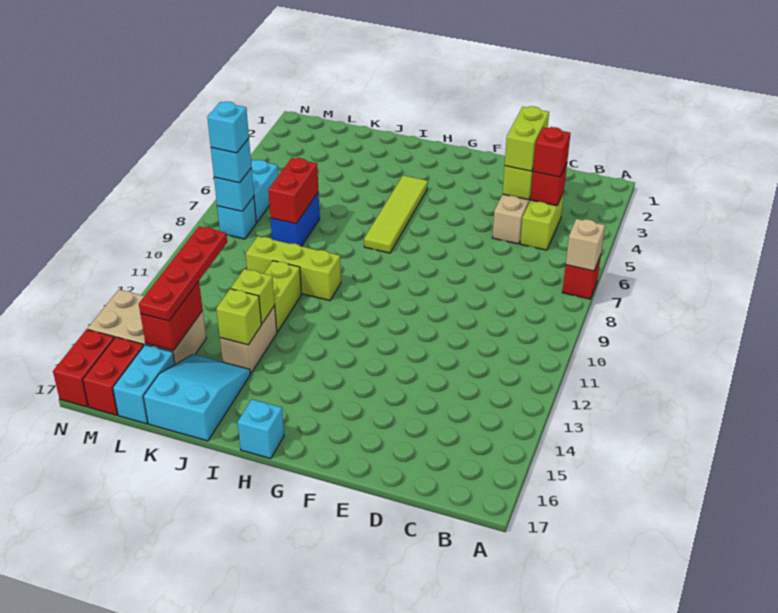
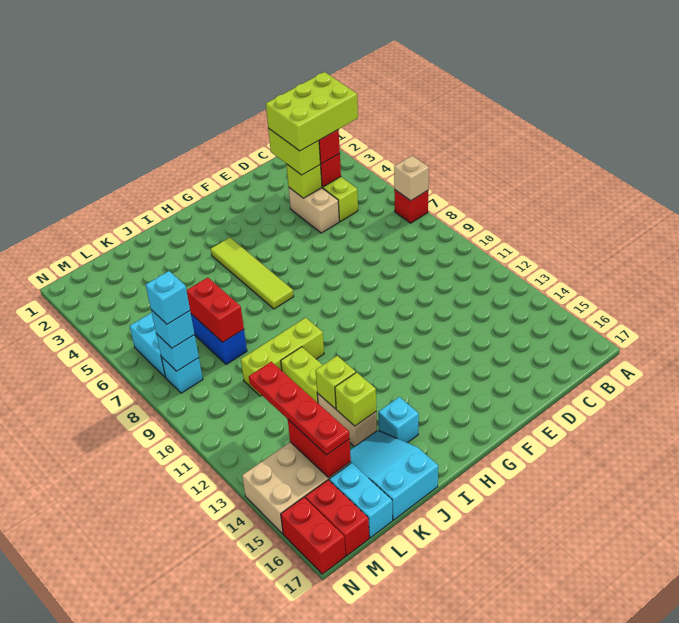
none -> lime 2x3 brick [266,72,358,151]
cyan 1x1 brick [238,400,284,459] -> cyan 1x1 brick moved to [378,397,419,443]

